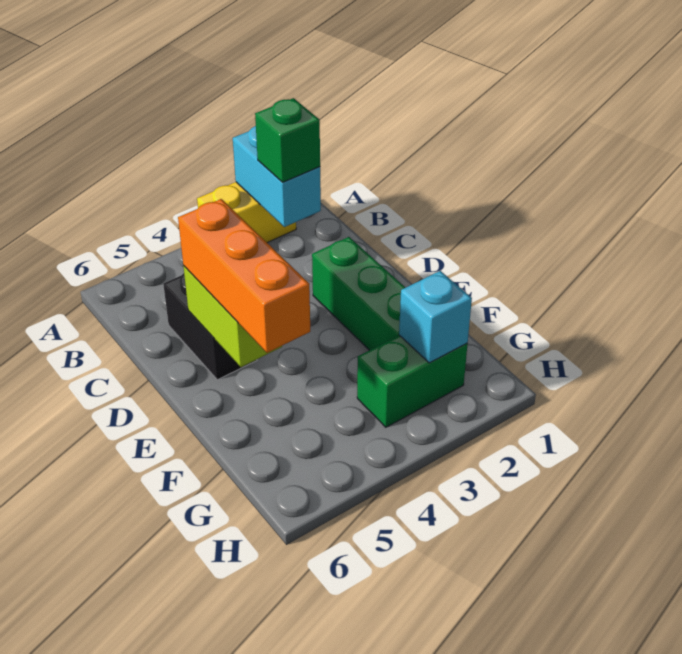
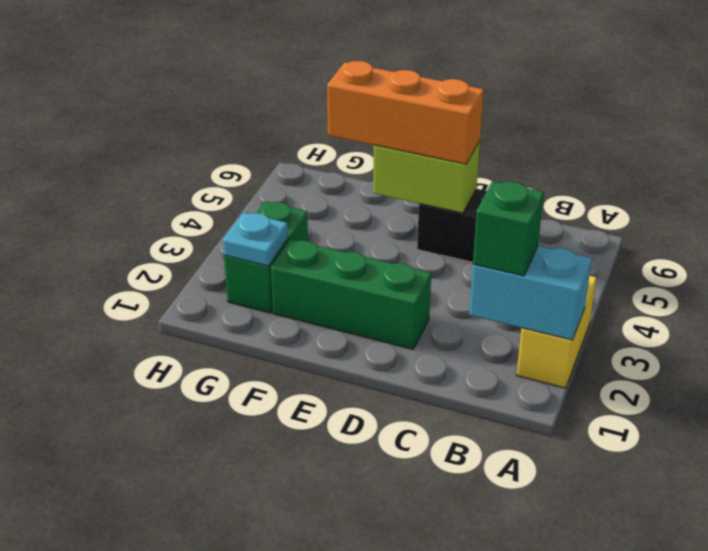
cyan 1x1 brick [399,271,472,363] -> cyan 1x1 plate [223,212,288,266]

